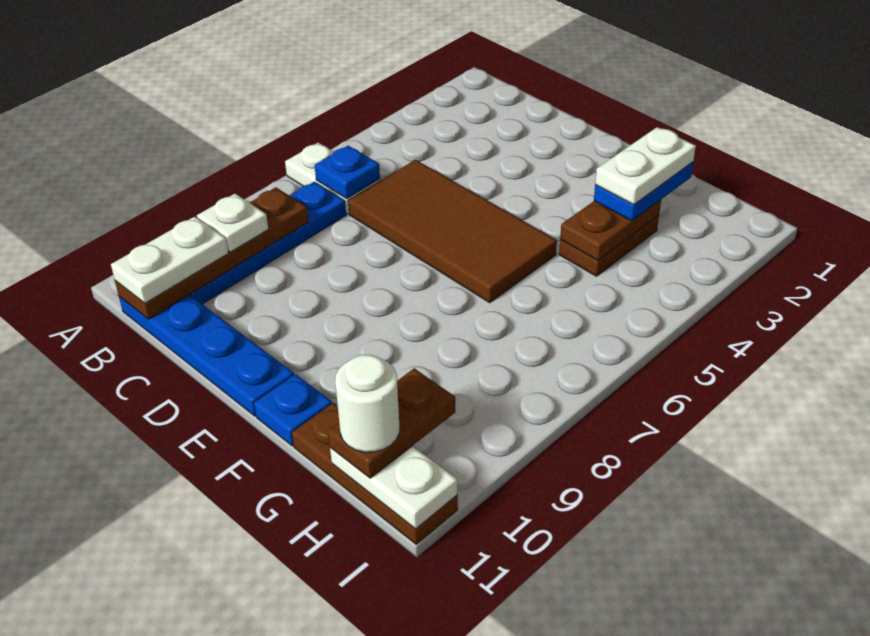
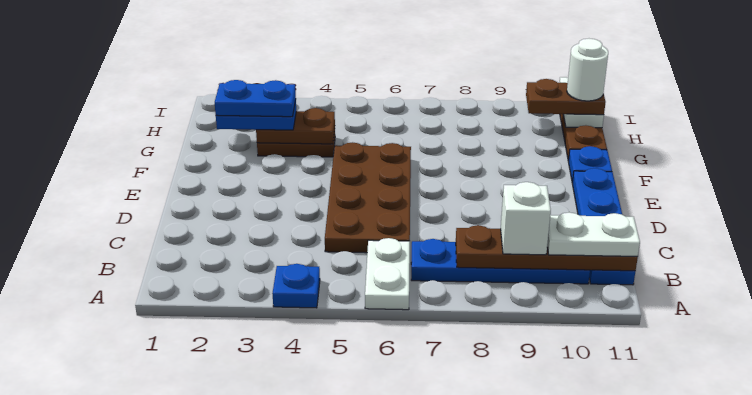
blue 1x1 plate [315,146,380,199] -> blue 1x1 plate moved to [272,264,320,308]
white 1x1 plate [197,194,268,252] -> white 1x1 brick [501,182,551,255]
brown 2x4 tile [348,160,557,303] -> brown 2x4 plate [325,142,411,253]
white 1x2 plate [595,127,696,205] -> blue 1x2 plate [215,80,296,117]

